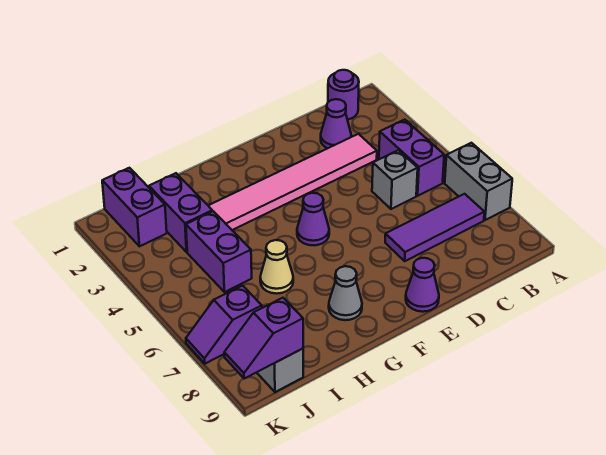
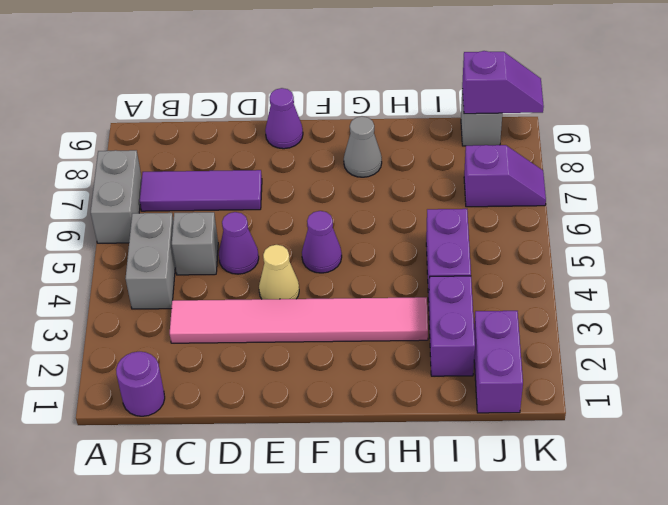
purple 1x2 brick [379,120,444,196] -> grey 1x2 brick [126,213,175,309]
purple 1x1 cone [321,99,351,148] -> purple 1x1 cone moved to [219,212,259,274]
tan 1x1 cone [260,240,293,294] -> tan 1x1 cone moved to [259,245,299,299]

